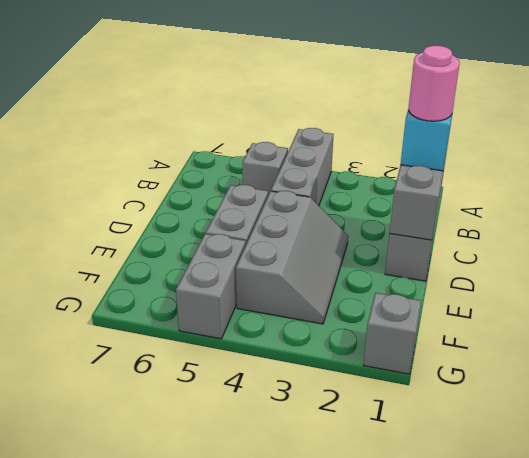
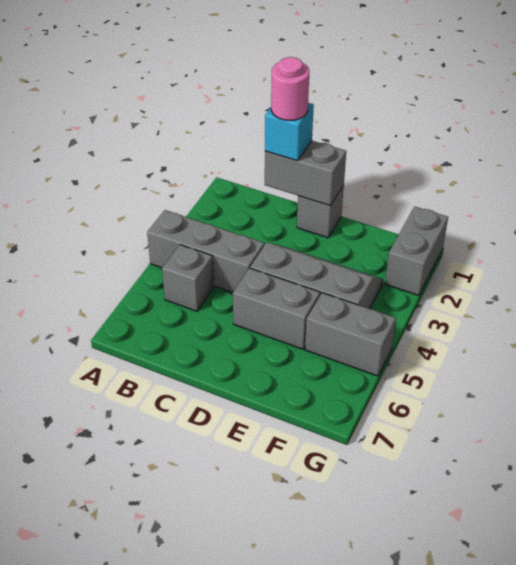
grey 1x1 brick [364,293,421,374] -> grey 1x2 brick [385,207,448,295]

